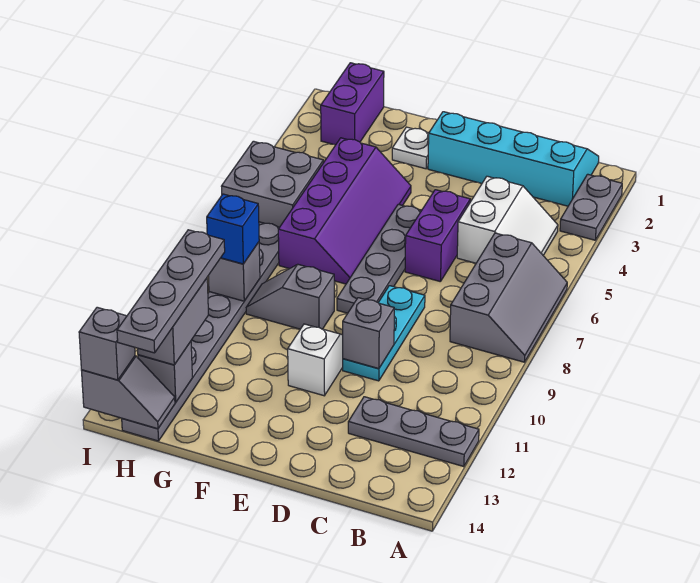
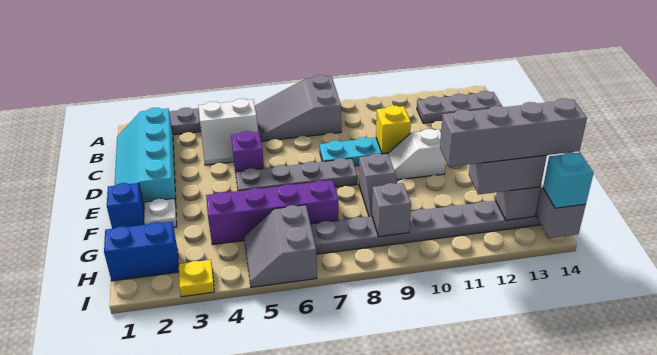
grey 2x3 slope [450,233,567,362] -> grey 2x3 slope turned to [255,75,341,141]
grey 1x3 plate [348,397,479,467] -> grey 1x3 plate turned to [417,91,502,123]
white 2x2 slope [457,176,558,263] -> white 2x2 slope turned to [199,99,258,165]
purple 1x2 brick [405,190,470,282] -> purple 1x1 brick [231,131,264,172]
grey 1x1 brick [343,298,394,369] -> yellow 1x1 brick [376,105,411,154]
purple 1x2 brick [321,63,384,145] -> blue 1x2 brick [104,221,179,281]
grey 2x2 brick [221,141,323,227] -> grey 2x2 slope [244,205,317,287]
blue 1x1 brick [207,194,259,264] -> blue 1x1 brick moved to [107,183,145,229]
grey 1x4 plate [117,230,225,353] -> grey 1x4 brick [440,98,587,167]
none -> yellow 1x1 plate [179,260,214,297]
grey 1x1 brick [79,307,135,380] -> cyan 1x1 brick [543,152,593,208]

